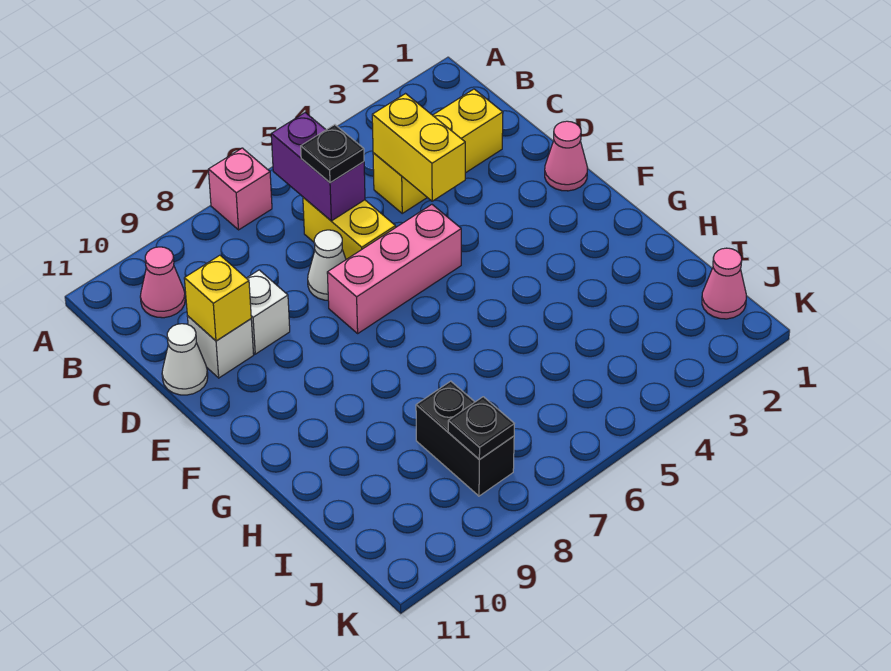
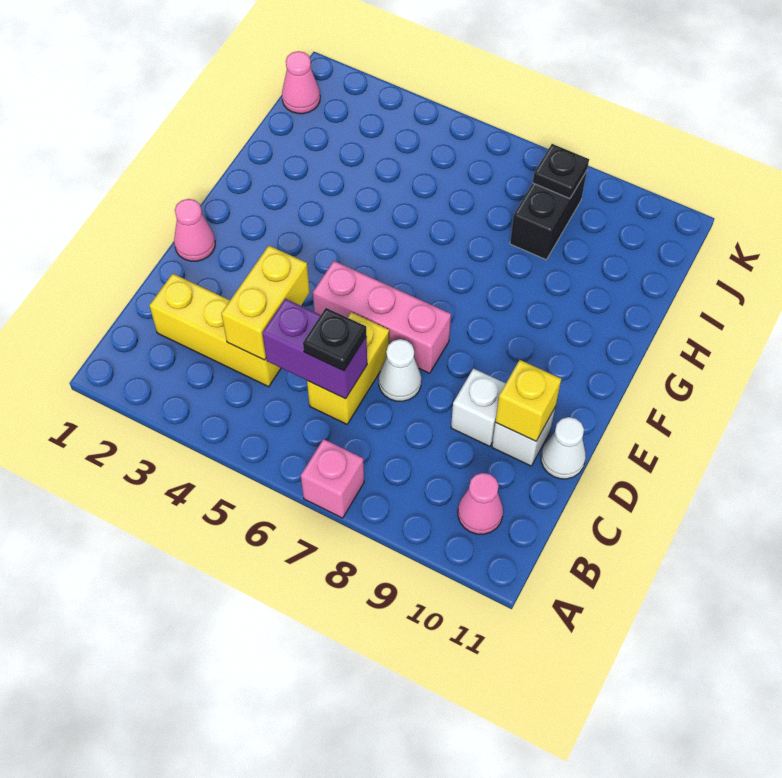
purple 1x2 brick [271,113,365,221] -> purple 1x2 brick turned to [262,299,367,399]

